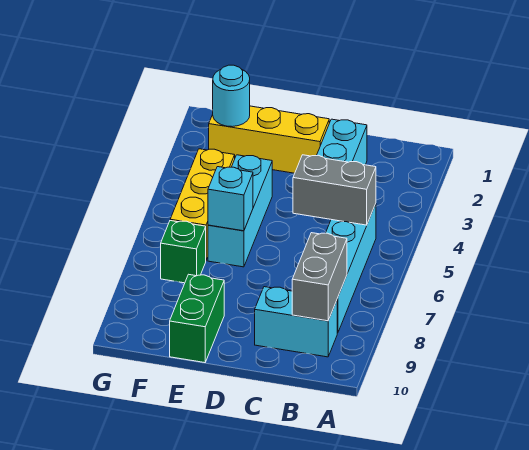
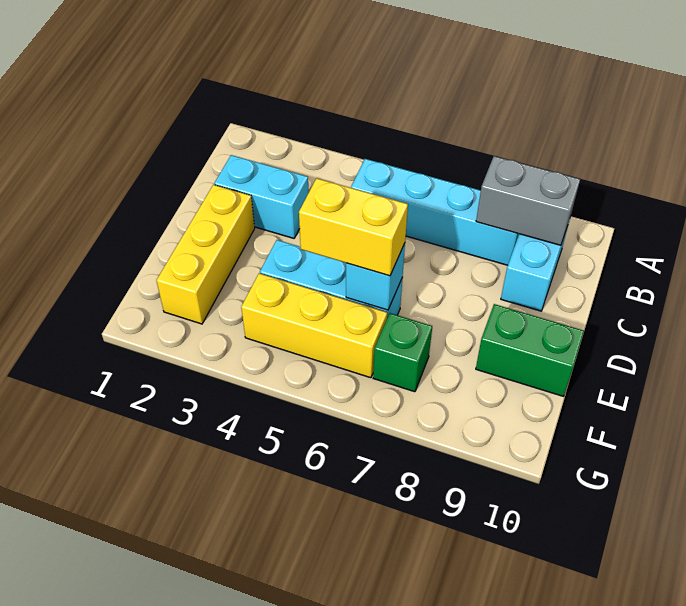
grey 1x2 brick [293,155,376,225] -> none
none -> yellow 1x2 brick [299,178,408,276]
cyan 1x1 round brick [213,65,250,127] -> none

